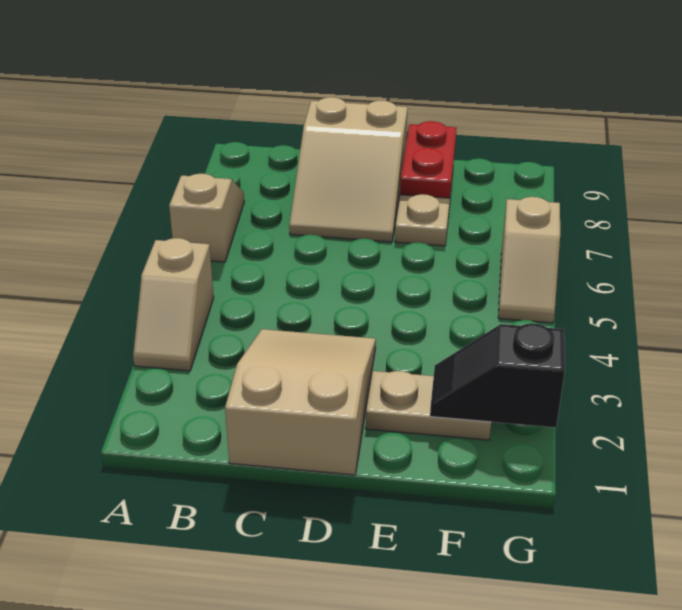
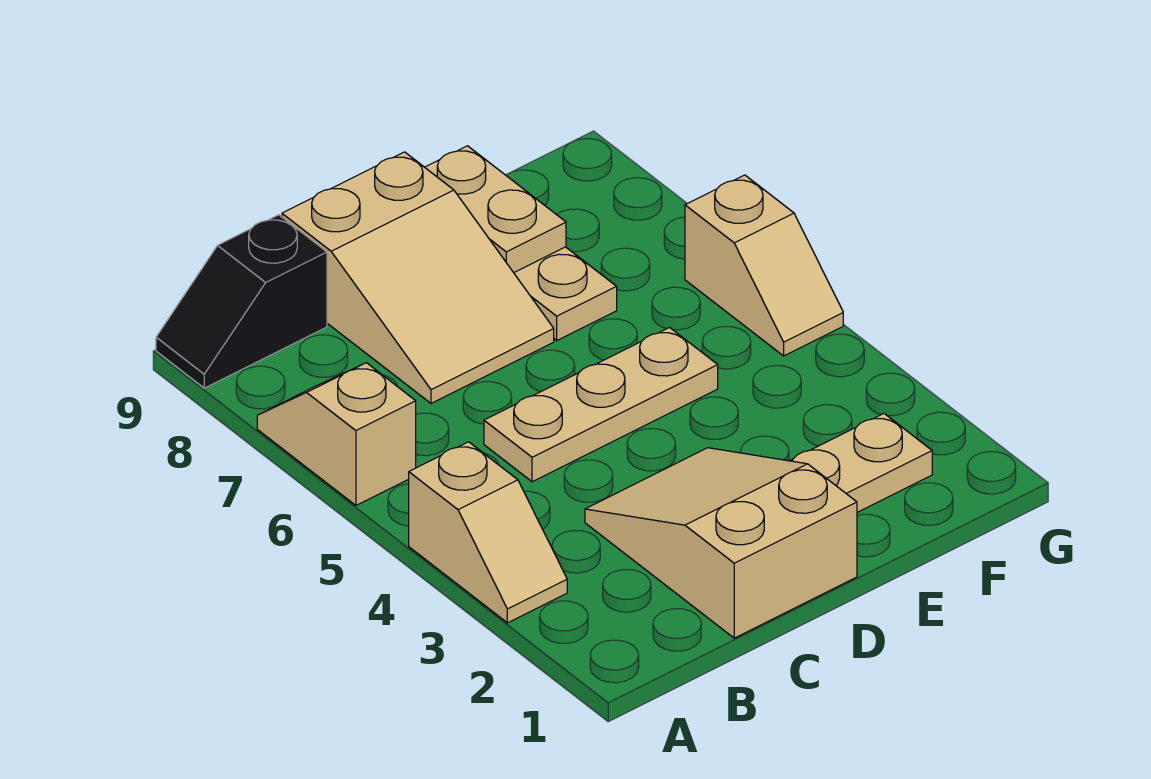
none -> tan 1x3 plate [484,328,718,482]
red 1x2 plate [400,121,456,198] -> tan 1x2 plate [425,146,566,273]
black 1x2 slope [430,323,565,428] -> black 1x2 slope moved to [156,215,327,388]

